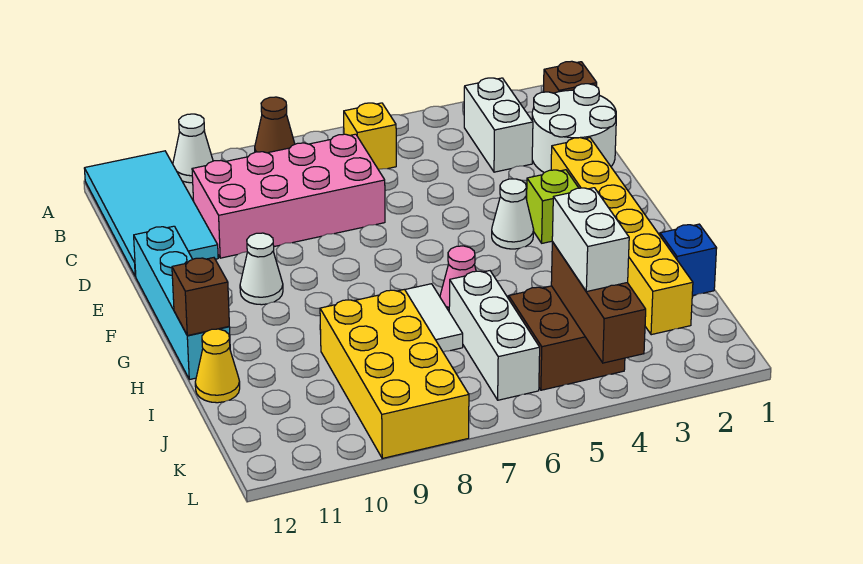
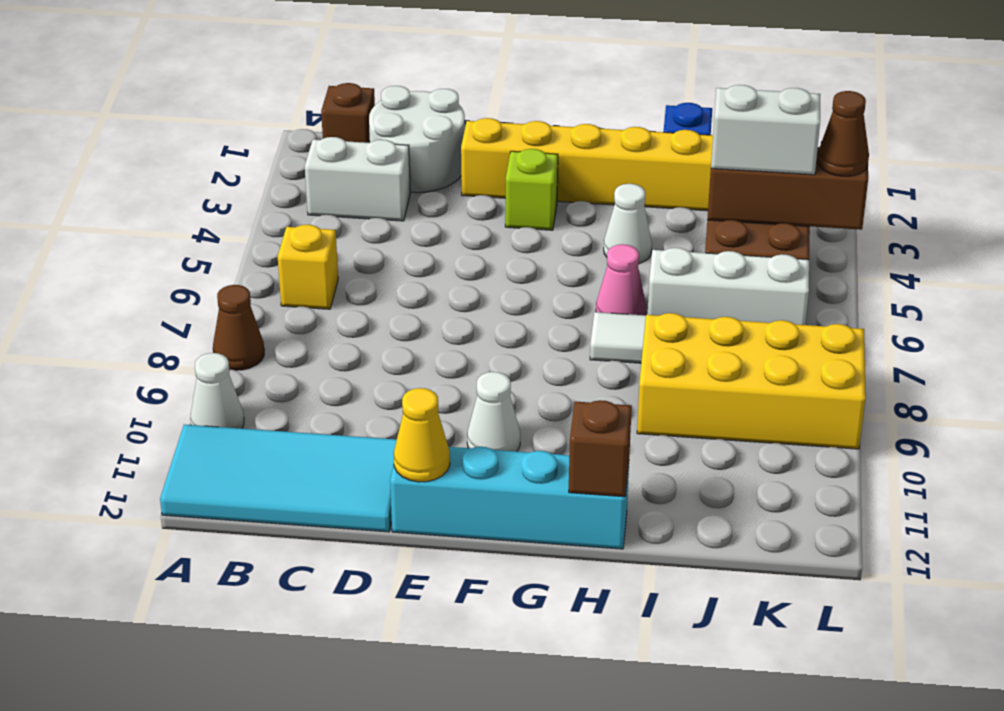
pink 2x4 brick [192,134,385,258] -> none
white 1x1 cone [492,179,534,249] -> white 1x1 cone moved to [604,184,652,264]
yellow 1x1 cone [195,329,240,403] -> yellow 1x1 cone moved to [394,388,450,482]
none -> brown 1x1 cone [818,91,869,176]

